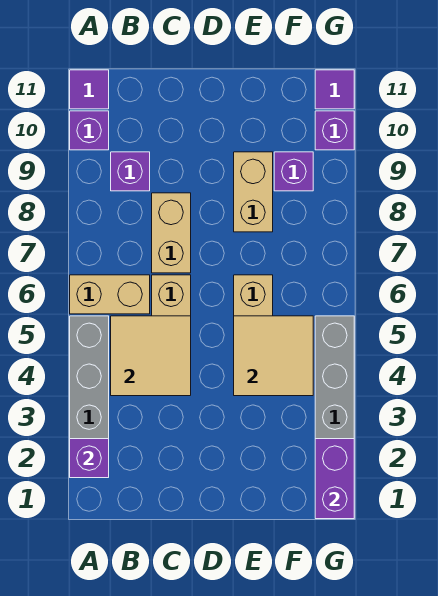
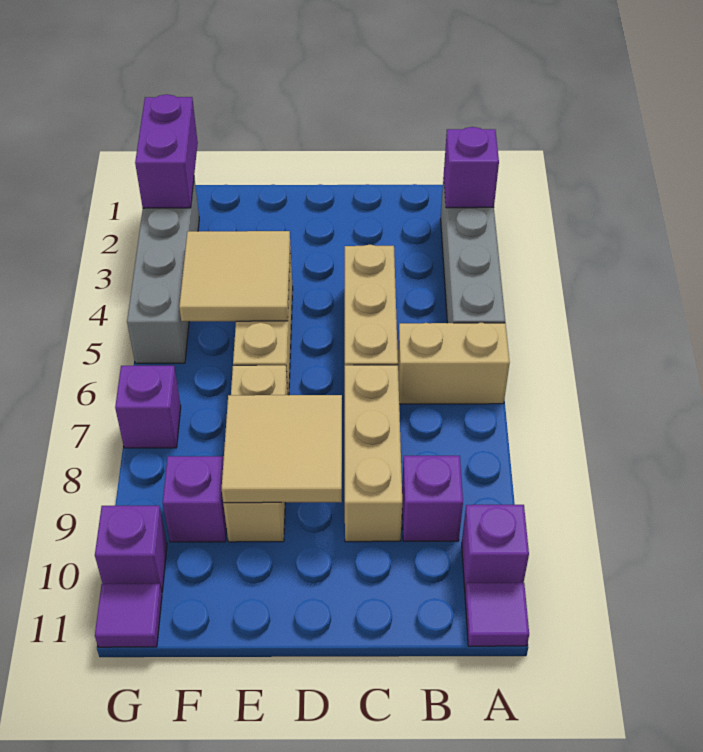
tan 2x2 tile [111,316,191,396] -> tan 2x2 tile moved to [222,395,342,503]
tan 1x2 brick [152,193,191,273] -> tan 1x3 brick [345,365,402,542]
tan 1x2 brick [234,152,273,232] -> tan 1x3 brick [223,365,288,542]
none -> purple 1x1 brick [115,366,181,448]

